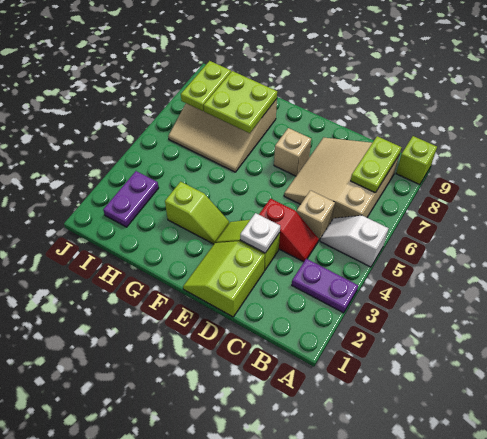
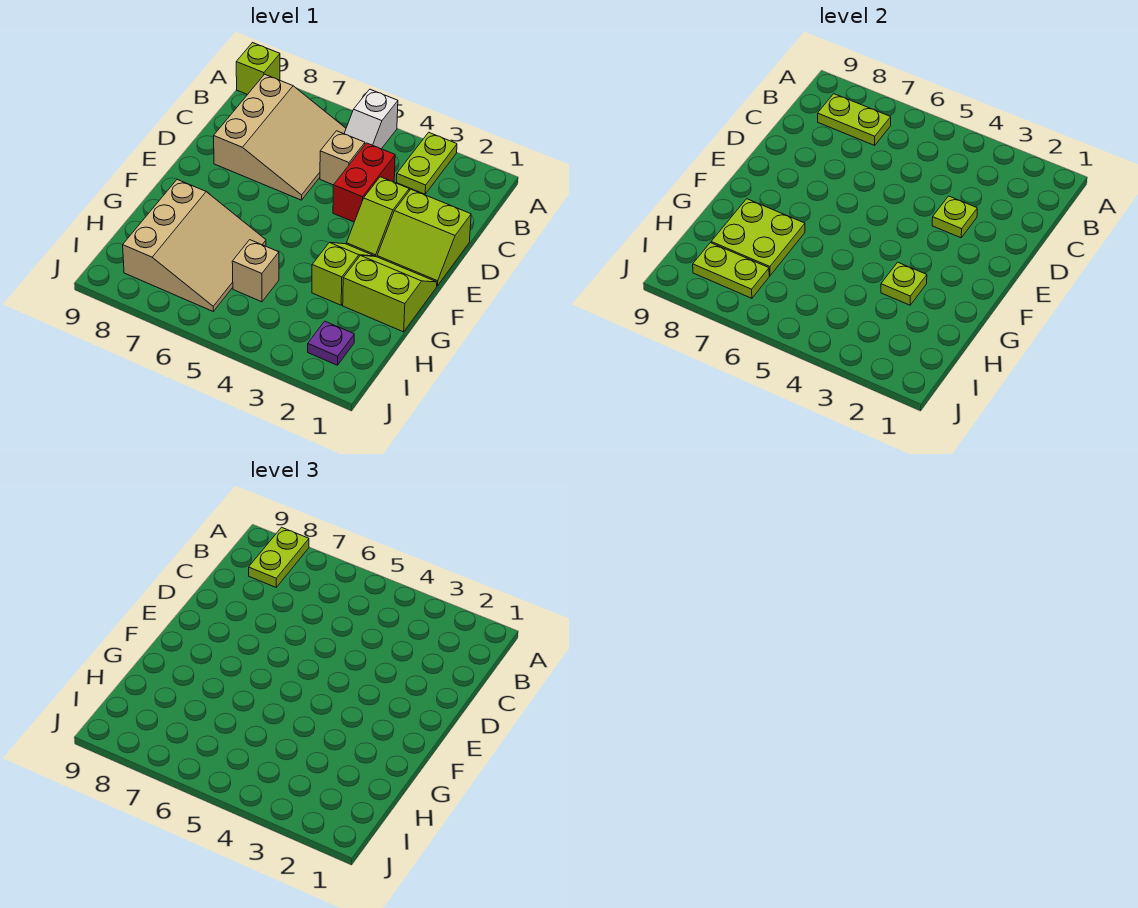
purple 1x2 plate [292,259,358,313] -> lime 1x2 plate [397,132,457,194]
none -> lime 1x2 plate [249,527,309,587]
tan 3x3 slope [284,137,399,220] -> tan 3x3 slope turned to [214,74,346,200]
red 1x2 slope [259,199,319,262] -> red 1x2 brick [333,143,395,222]
white 1x1 plate [240,213,280,253] -> lime 1x1 plate [932,196,977,238]
tan 1x1 brick [274,128,311,176] -> tan 1x1 brick moved to [232,240,279,302]
none -> lime 2x2 slope [343,255,437,332]
none -> lime 1x1 plate [881,262,927,305]
purple 1x2 plate [103,171,159,227] -> purple 1x1 plate [308,321,354,365]

